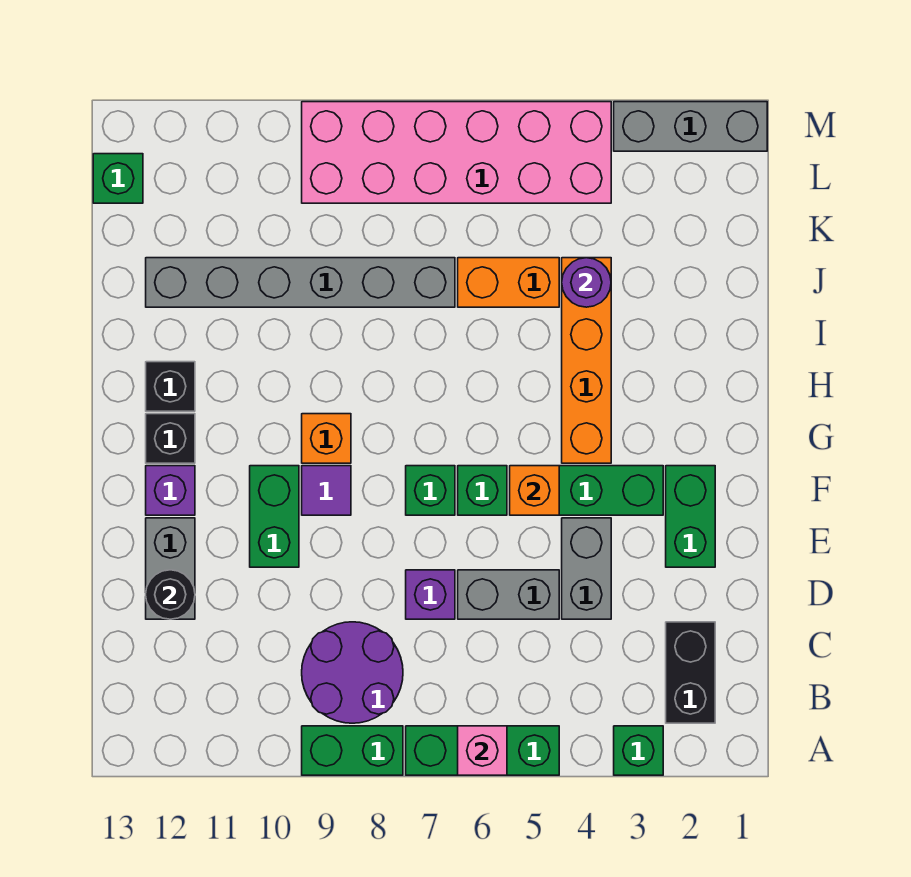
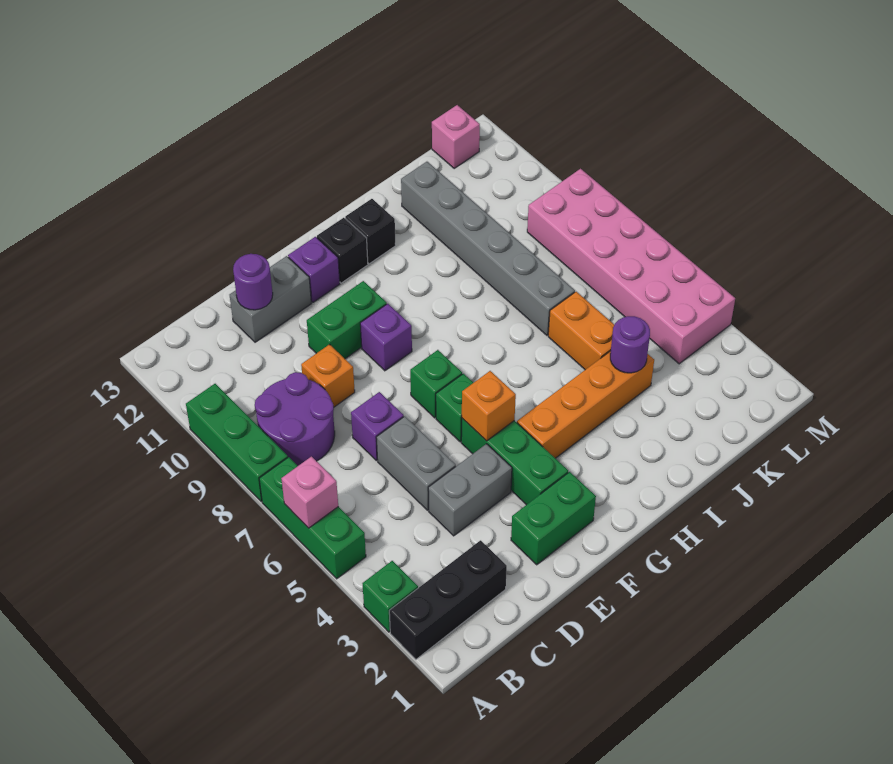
green 1x2 brick [302,726,403,775] -> green 1x3 brick [186,384,288,502]
black 1x2 brick [666,622,715,723] -> black 1x3 brick [389,540,507,659]
black 1x1 round brick [146,570,195,619] -> purple 1x1 round brick [233,254,273,310]
purple 1x1 tile [302,466,351,515] -> purple 1x1 brick [360,304,412,371]
orange 1x1 brick [302,414,351,463] -> orange 1x1 brick moved to [301,345,355,407]
green 1x1 brick [93,154,143,203] -> pink 1x1 brick [432,105,480,168]
grey 1x3 brick [614,102,767,151] -> none

